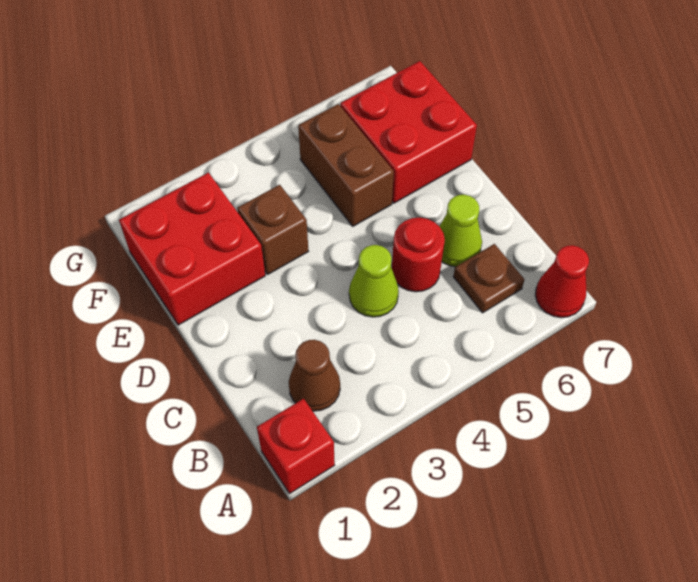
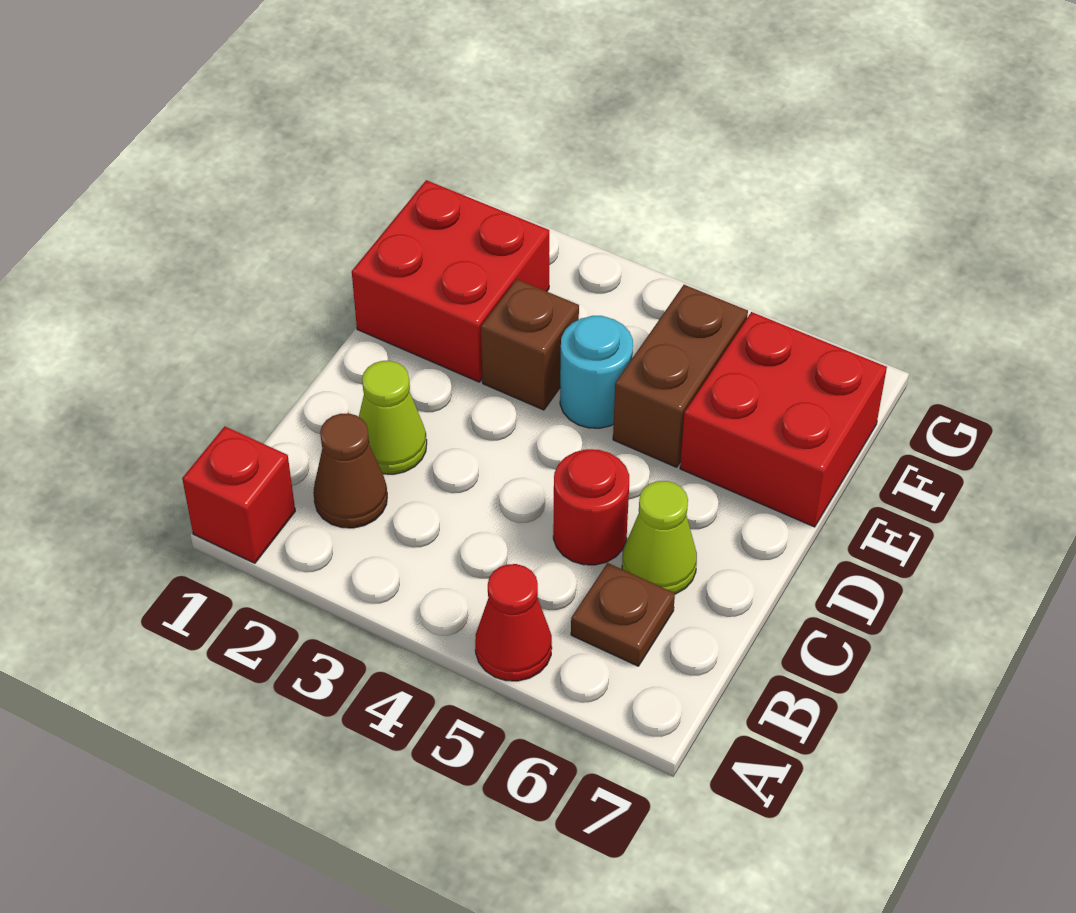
red 1x1 cone [535,245,589,318] -> red 1x1 cone moved to [475,564,552,681]
lime 1x1 cone [349,245,399,317] -> lime 1x1 cone moved to [359,361,427,474]
none -> cyan 1x1 round brick [560,316,633,428]

